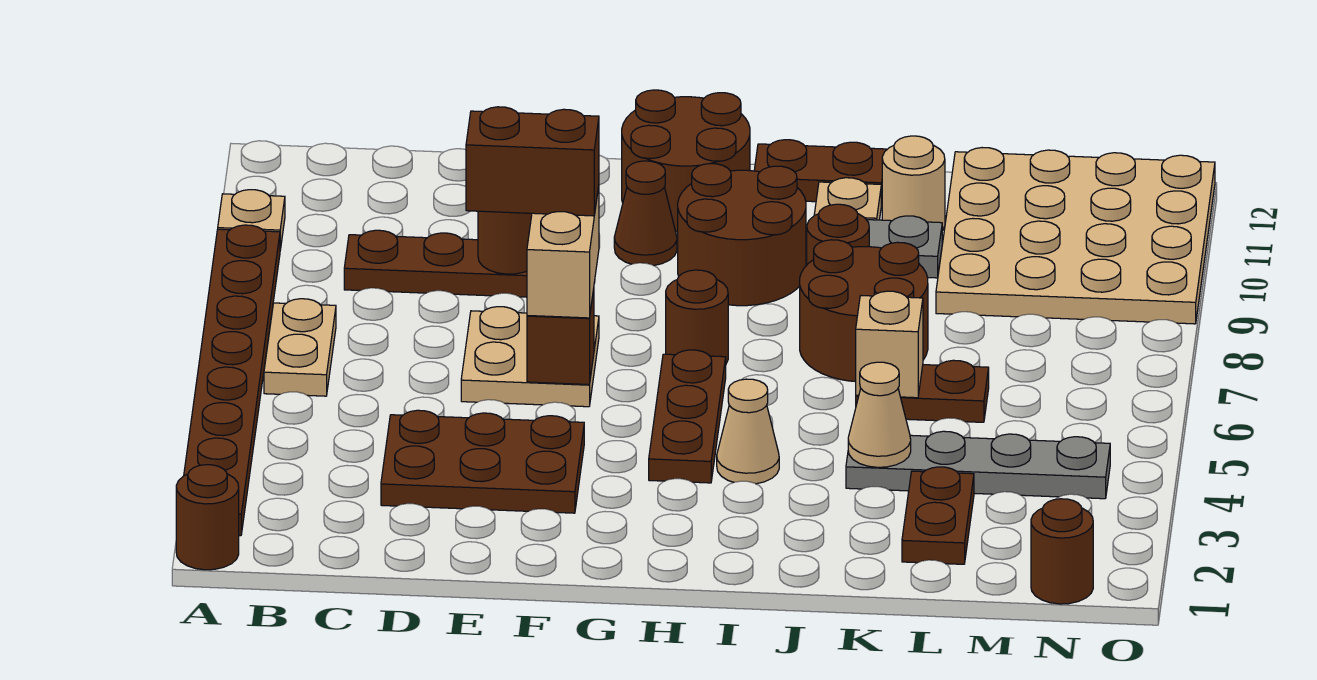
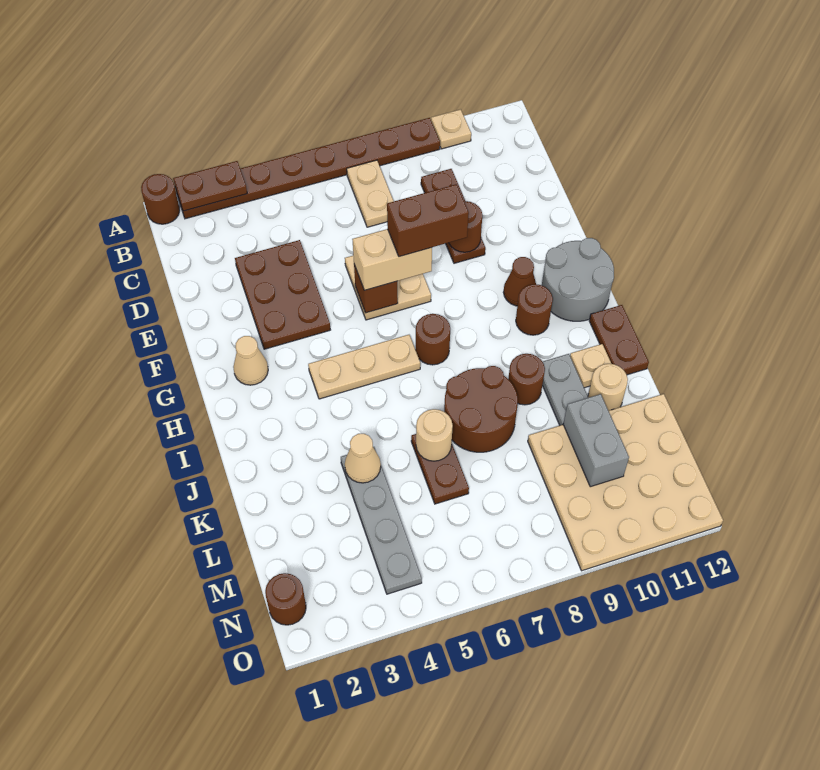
tan 1x2 plate [264,299,336,396] -> tan 1x2 plate turned to [347,160,394,227]
brown 1x2 brick [466,107,599,216] -> brown 1x2 brick turned to [387,184,469,257]
brown 2x2 round brick [622,90,750,232] -> grey 2x2 round brick [542,238,614,321]
brown 1x3 plate [649,350,726,483] -> tan 1x3 plate [308,335,420,399]
brown 2x2 round brick [678,164,806,306] -> brown 1x1 round brick [516,284,553,335]
tan 1x1 cone [717,379,779,484] -> tan 1x1 cone moved to [233,336,268,385]
tan 1x1 brick [856,291,923,398] -> tan 1x1 round brick [416,409,453,461]
brown 1x2 plate [902,467,974,564] -> brown 1x2 plate moved to [173,161,247,211]
none -> grey 1x2 brick [563,394,629,487]

